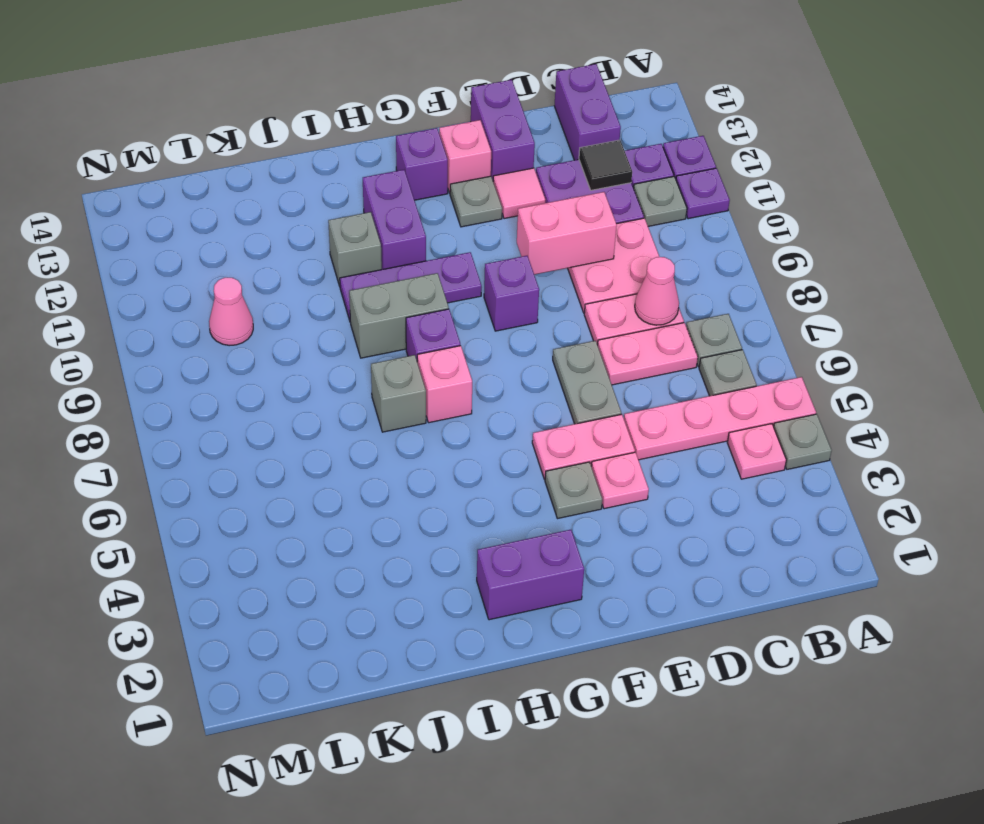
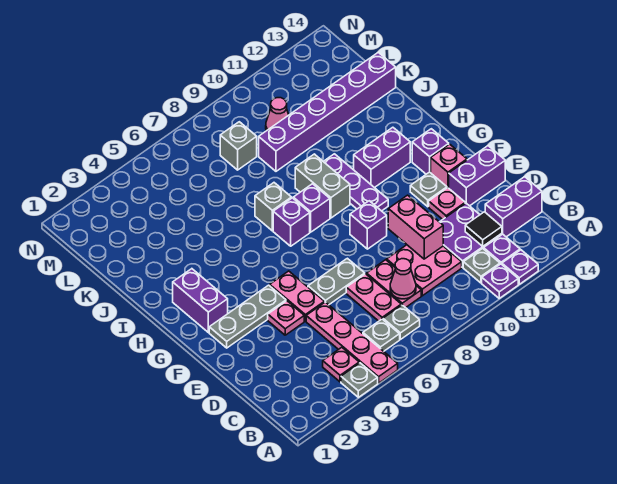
pink 1x1 tile [493,168,545,219] -> pink 1x1 plate [429,188,465,219]
grey 1x1 plate [545,462,602,519] -> grey 1x3 plate [209,285,286,348]
pink 1x1 brick [417,346,472,423] -> purple 1x1 brick [273,198,310,246]
grey 1x1 brick [328,212,382,286] -> grey 1x1 brick moved to [220,122,257,170]
none -> purple 1x6 brick [259,52,396,171]

